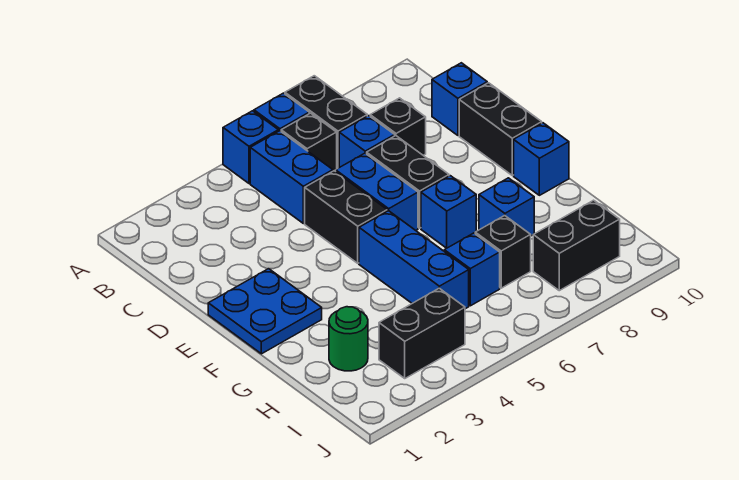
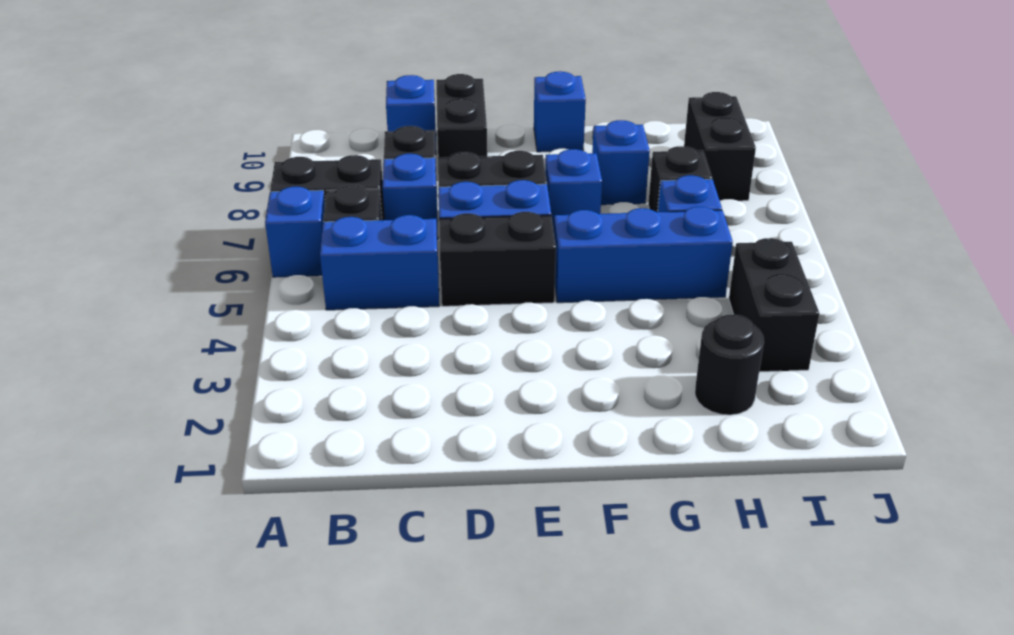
blue 1x1 brick [223,111,278,183] -> none
black 1x2 brick [459,83,542,175] -> black 1x2 brick turned to [436,74,487,158]
blue 2x2 plate [208,269,322,354] -> none
green 1x1 round brick [329,307,368,371] -> black 1x1 round brick [695,314,764,415]

